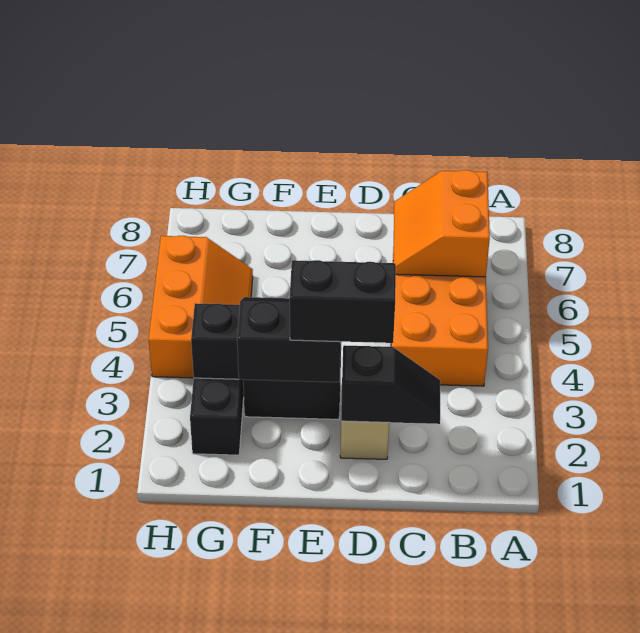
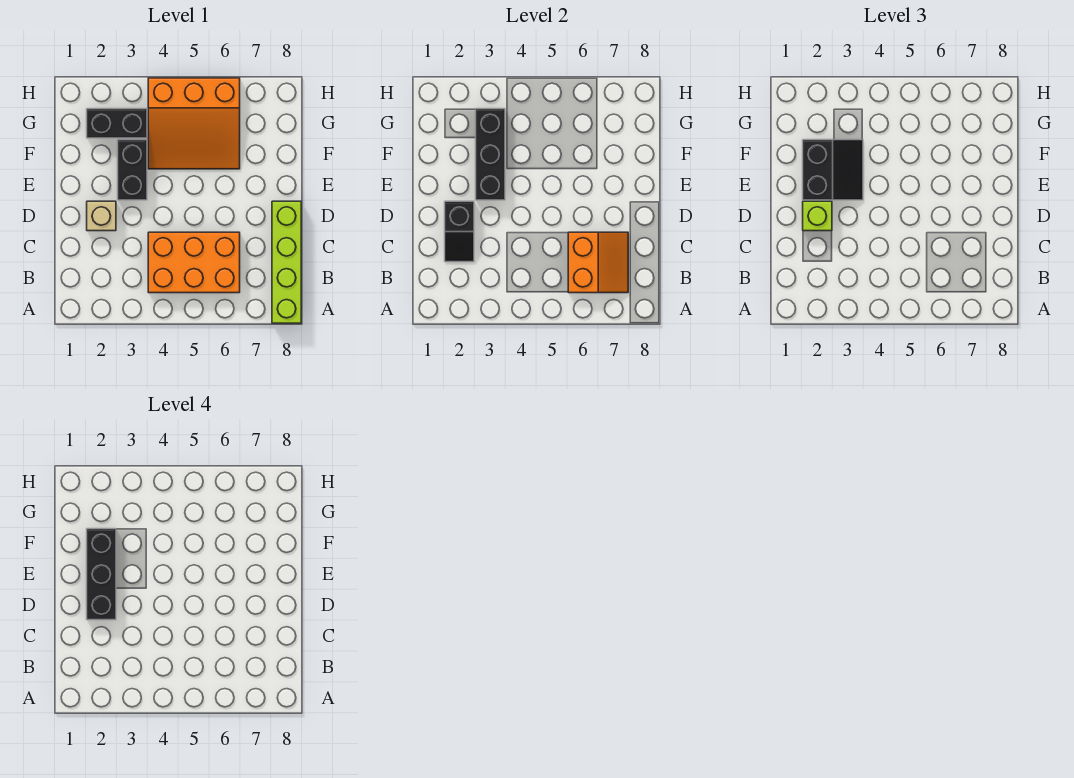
none -> lime 1x4 brick [272,201,301,323]
orange 2x2 slope [393,170,490,277] -> orange 2x2 slope turned to [568,232,628,293]
none -> lime 1x1 brick [803,201,832,231]
black 1x2 brick [290,260,396,343] -> black 1x3 brick [87,529,116,620]
orange 2x3 slope [149,236,253,378] -> orange 3x3 slope [148,78,240,169]

